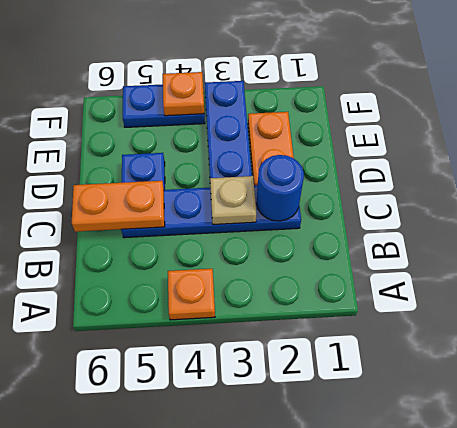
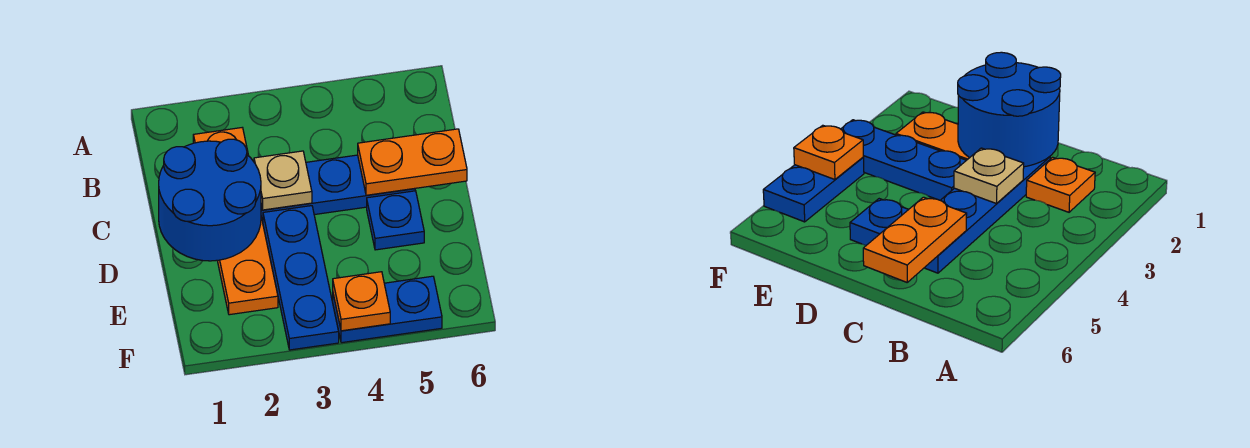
orange 1x1 plate [168,269,215,320] -> orange 1x1 plate moved to [193,128,249,156]
blue 1x1 round brick [256,155,304,221] -> blue 2x2 round brick [159,139,261,261]

